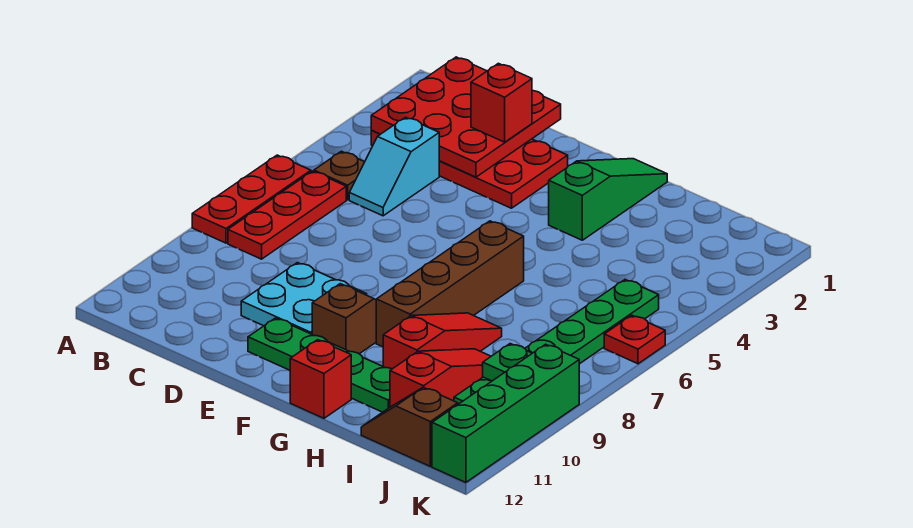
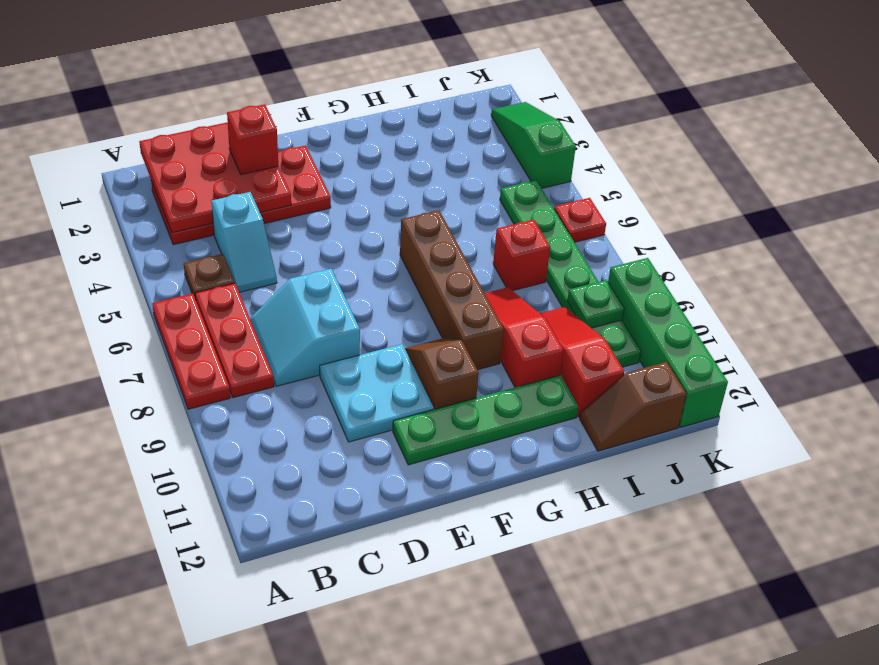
none -> cyan 2x2 slope [250,269,360,386]
green 1x3 slope [549,159,667,240] -> green 1x3 slope moved to [491,102,576,188]
red 1x1 brick [290,340,351,418] -> red 1x1 brick moved to [493,220,550,291]

